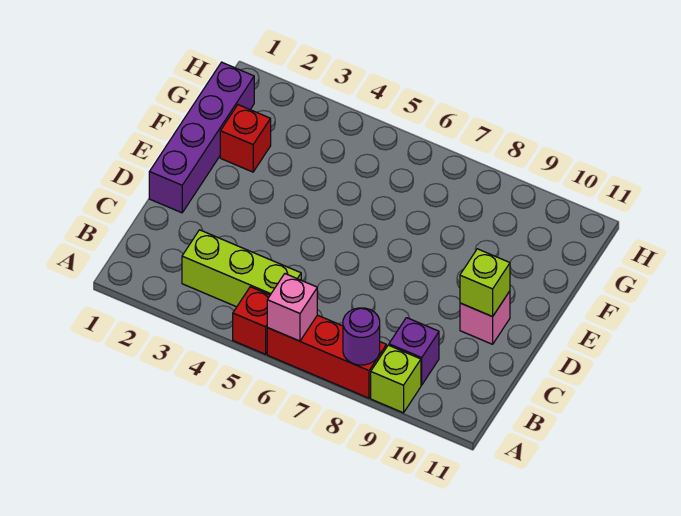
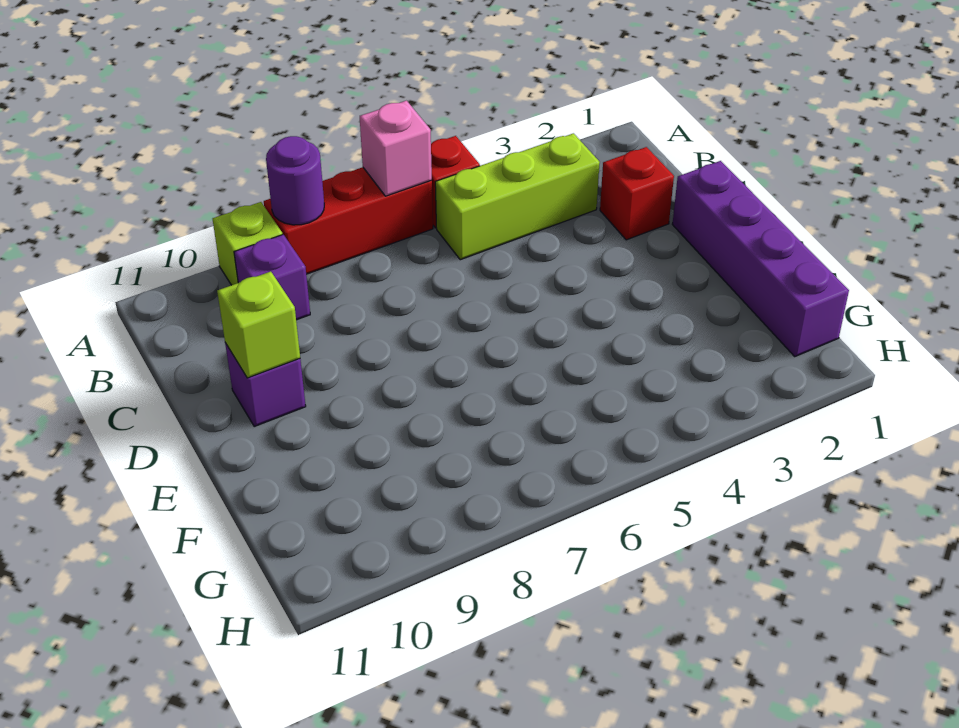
pink 1x1 brick [460,291,510,344] -> purple 1x1 brick [225,343,306,426]
red 1x1 brick [220,105,271,172] -> red 1x1 brick moved to [600,147,674,240]

